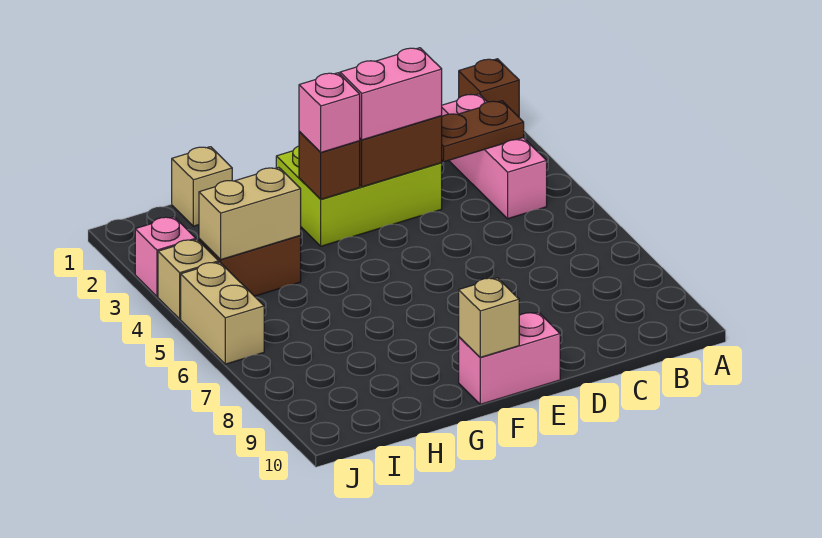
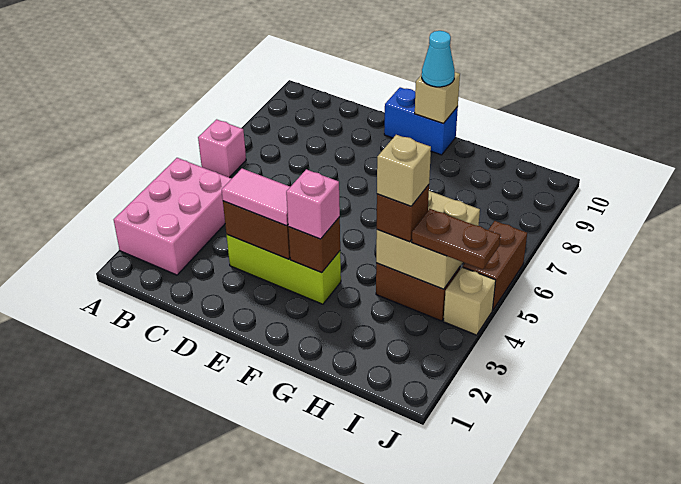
brown 1x1 brick [459,59,519,117] -> brown 1x1 brick moved to [377,185,429,242]
pink 1x3 brick [442,94,547,219] -> pink 2x3 brick [114,158,231,275]
brown 1x2 plate [442,101,524,162] -> brown 1x2 plate moved to [412,209,500,270]
lime 2x3 brick [276,146,442,246] -> lime 1x3 brick [227,235,341,304]
pink 1x2 brick [340,48,442,140] -> pink 1x2 tile [222,169,290,226]
pink 1x2 brick [459,312,560,404] -> blue 1x2 brick [384,87,458,155]
none -> cyan 1x1 cone [422,31,455,87]
tan 1x1 brick [172,147,232,226] -> tan 1x1 brick moved to [377,135,431,206]
tan 1x2 brick [199,167,301,260] -> tan 2x2 brick [376,191,480,289]
pink 1x1 brick [135,217,196,296] -> pink 1x1 brick moved to [198,119,246,178]
tan 1x2 brick [181,262,264,364] -> brown 1x2 brick [463,221,527,310]

